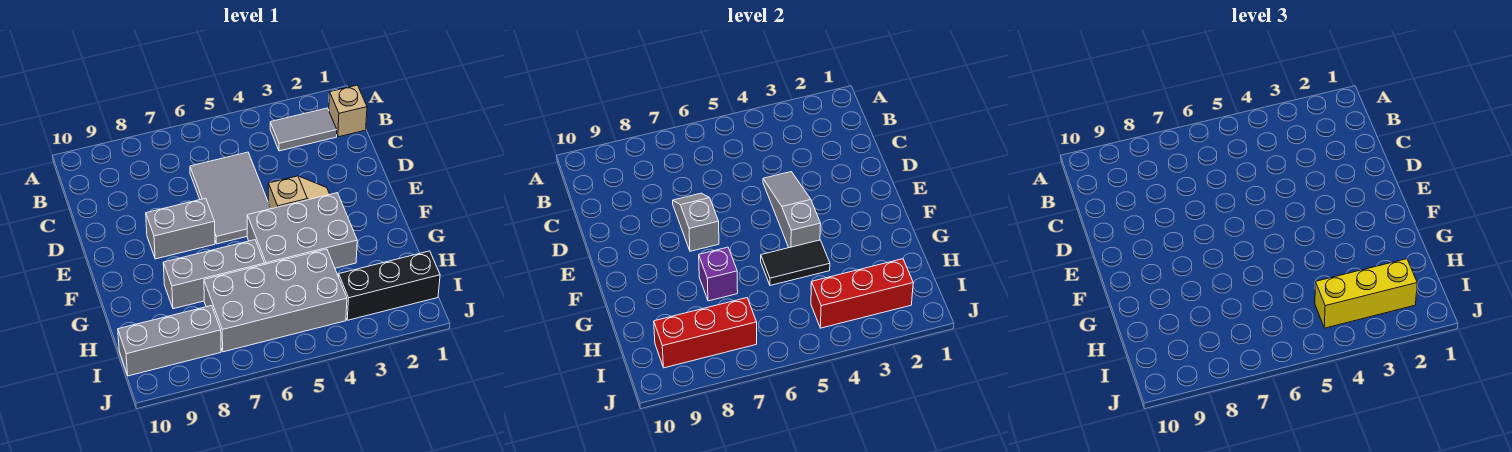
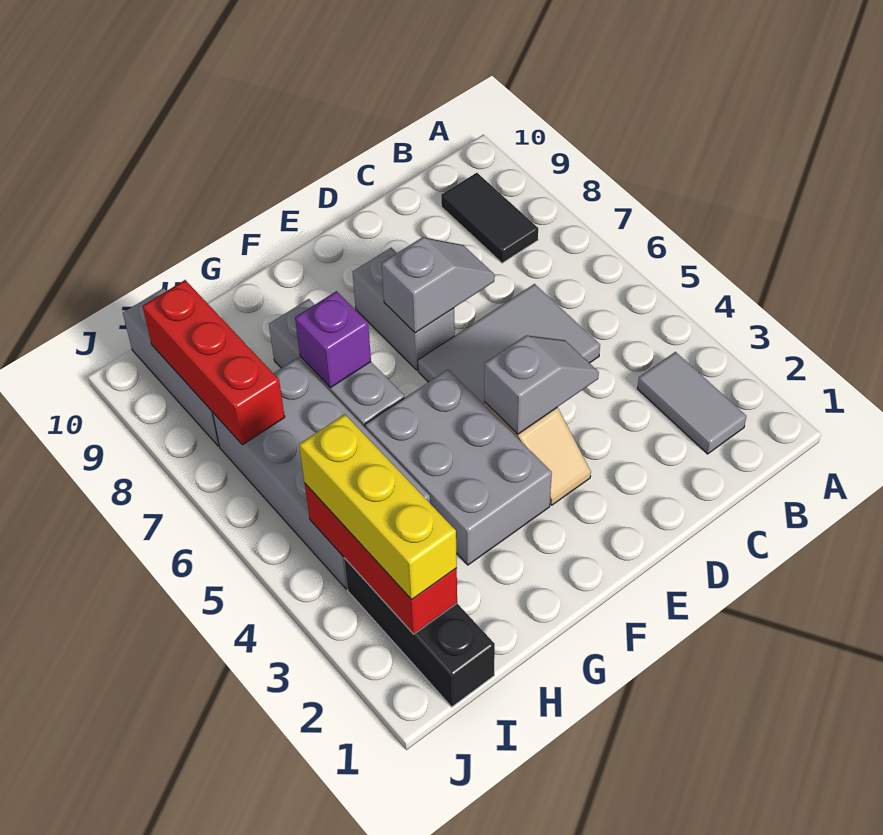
tan 1x1 brick [329,85,367,137] -> none
grey 1x3 slope [763,172,821,248] -> grey 1x2 slope [484,335,599,434]
black 1x2 tile [761,240,830,285] -> black 1x2 tile moved to [441,173,538,263]

